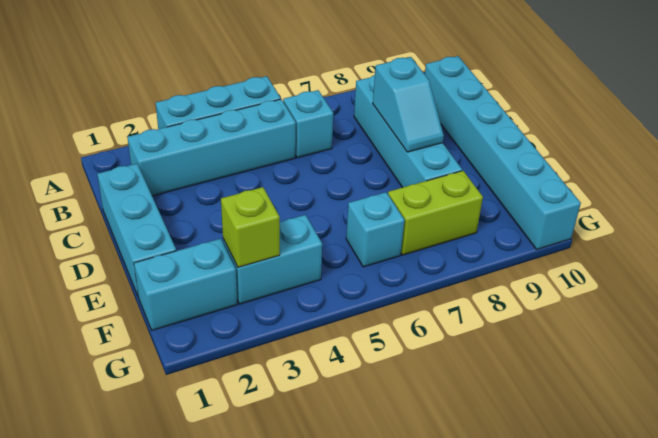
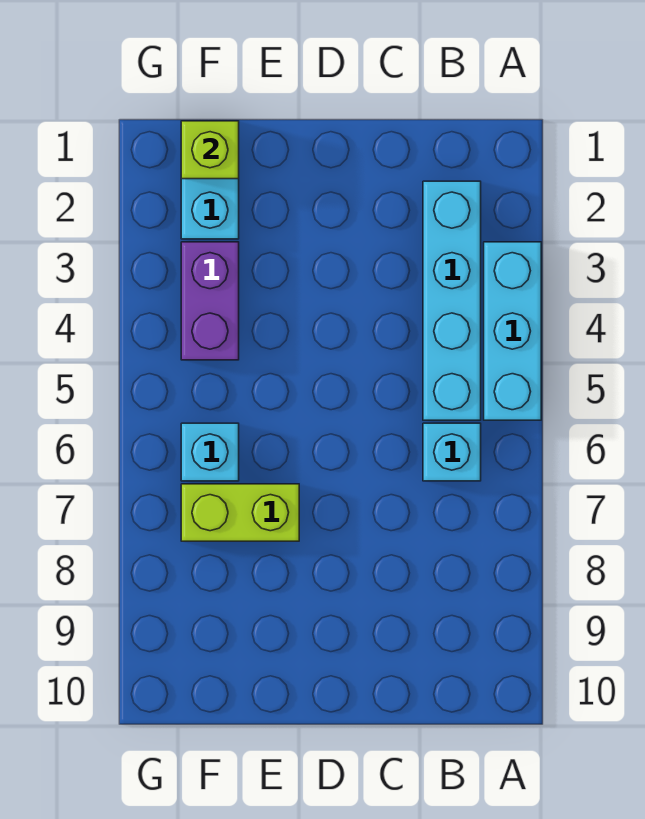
cyan 1x4 brick [354,75,462,188] -> none
cyan 1x6 brick [425,56,581,249] -> none
cyan 1x3 brick [97,164,176,297] -> none
cyan 1x2 slope [373,57,444,152] -> none
cyan 1x2 brick [223,215,322,304] -> purple 1x2 brick [181,242,239,360]
lime 1x1 brick [221,187,280,267] -> lime 1x1 brick moved to [181,121,239,179]
lime 1x2 brick [388,171,483,255] -> lime 1x2 brick turned to [181,484,299,541]

